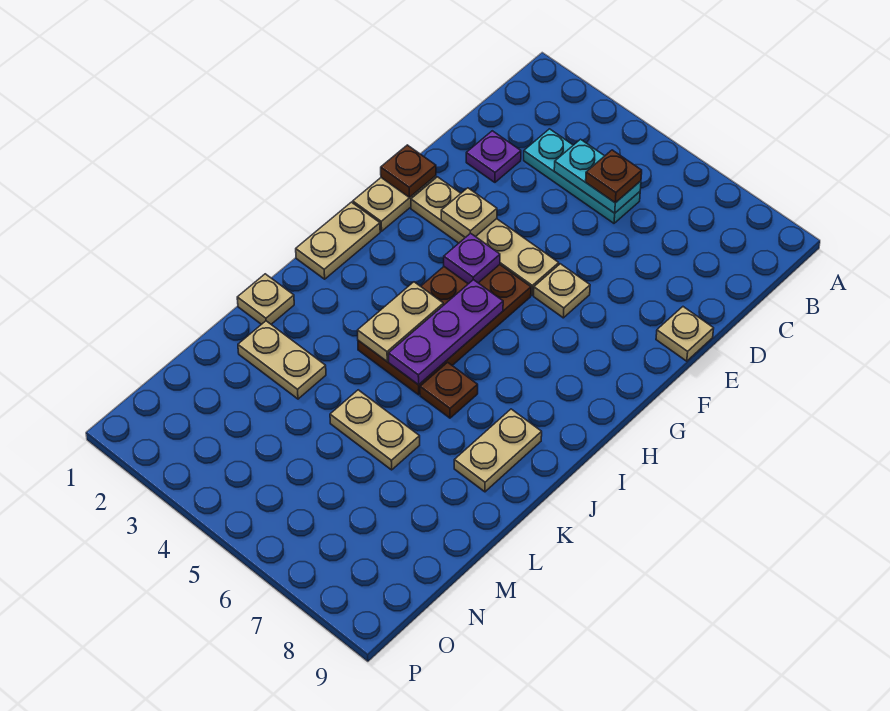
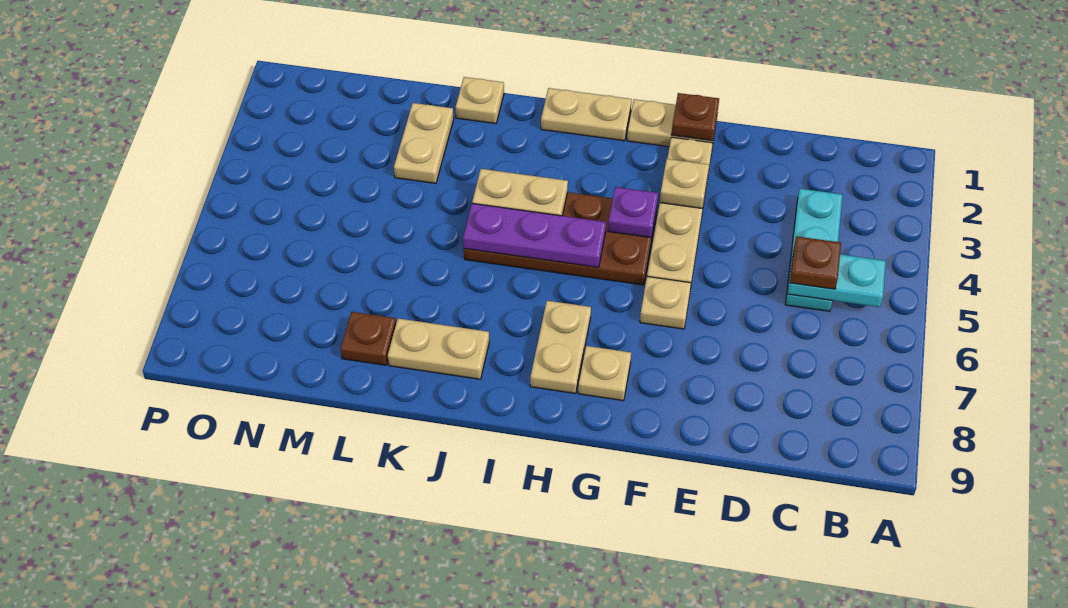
cyan 1x2 plate [554,139,641,213] -> cyan 1x2 plate turned to [788,254,886,307]
purple 1x1 plate [466,131,521,182] -> none
tan 1x1 plate [656,307,714,361] -> tan 1x1 plate moved to [578,346,631,401]
brown 1x1 plate [420,362,478,418] -> brown 1x1 plate moved to [341,312,396,365]
tan 1x2 plate [330,390,420,470] -> tan 1x2 plate moved to [530,301,591,394]

